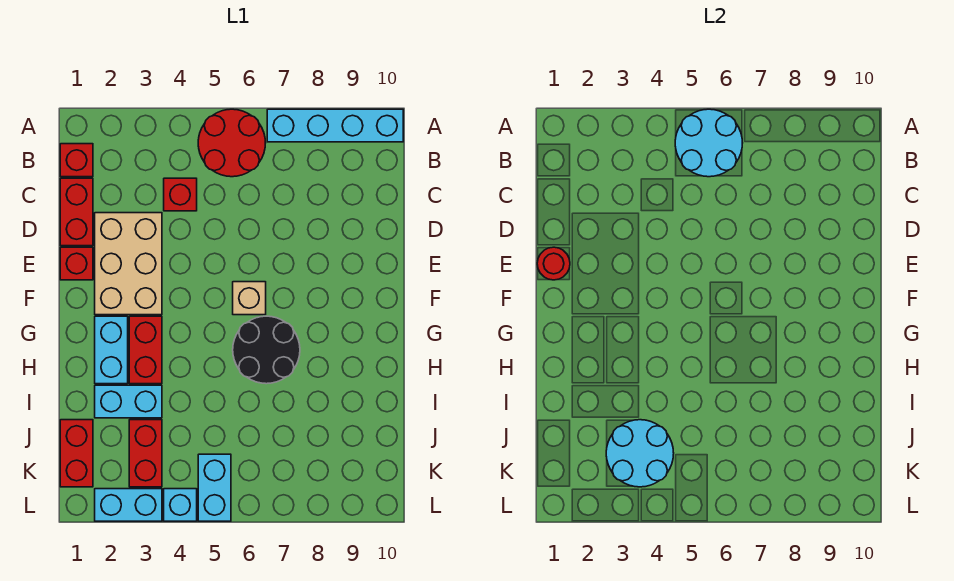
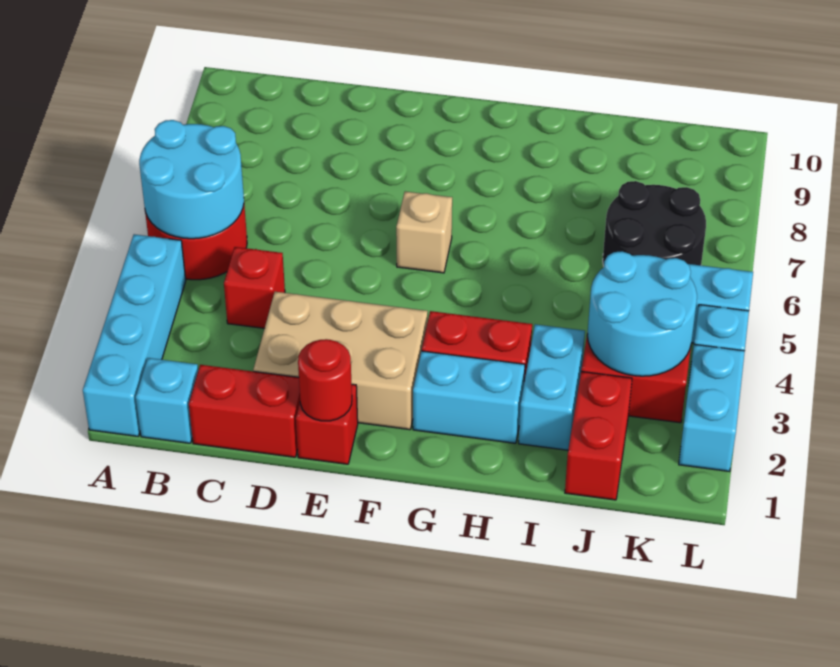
cyan 1x4 brick [267,109,403,142] -> cyan 1x4 brick moved to [83,234,186,436]
red 1x1 brick [60,144,93,177] -> cyan 1x1 brick [136,358,198,443]
black 2x2 round brick [233,316,300,384] -> black 2x2 round brick moved to [603,181,706,266]
red 1x2 brick [60,420,93,487] -> red 1x2 brick turned to [565,371,632,500]

